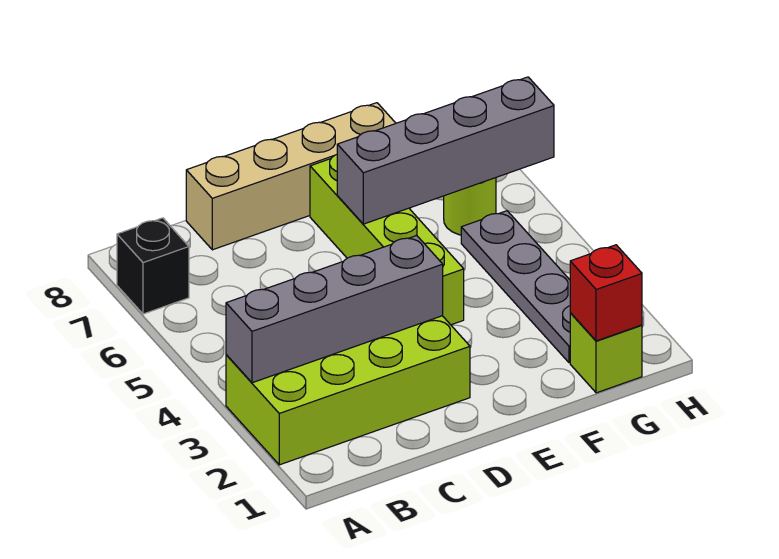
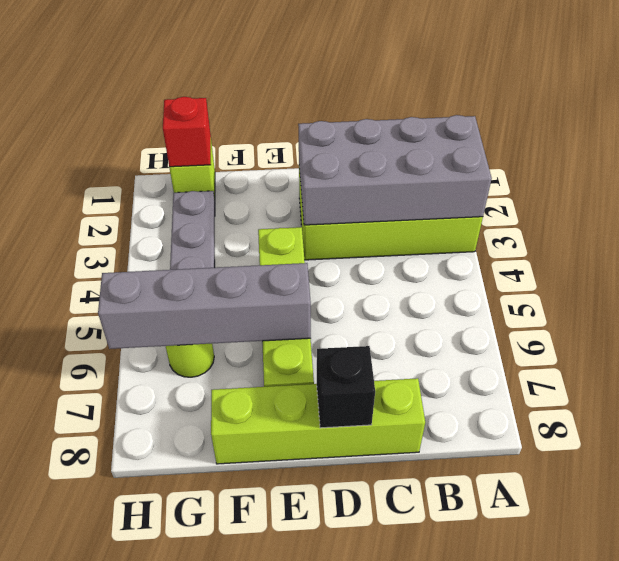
grey 1x4 brick [226,235,443,383] -> grey 2x4 brick [298,115,492,225]
black 1x1 brick [117,218,189,314] -> black 1x1 brick moved to [317,346,375,428]
tan 1x4 brick [186,103,396,250] -> lime 1x4 brick [211,378,425,464]

